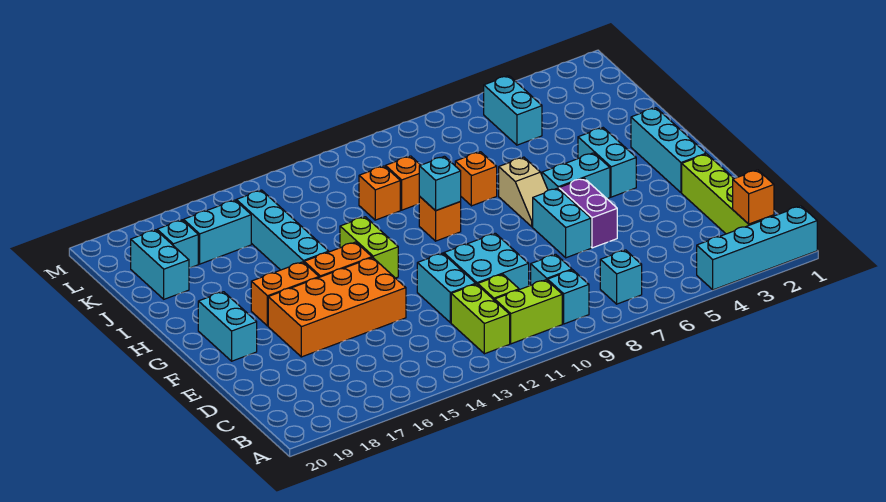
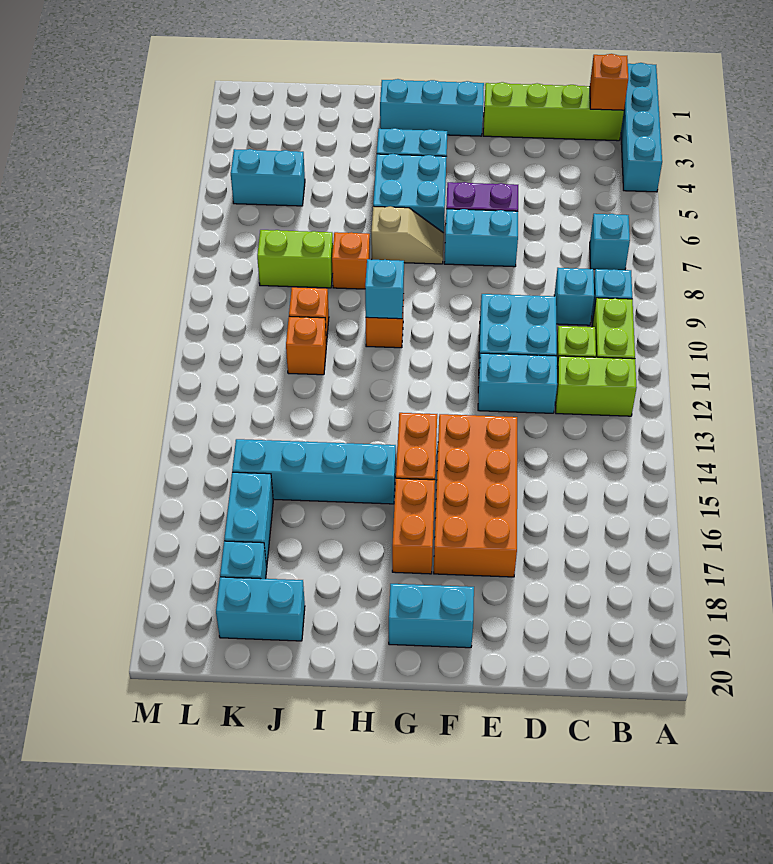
cyan 1x2 brick [542,153,610,199] -> cyan 2x2 brick [373,154,447,233]
lime 1x2 brick [340,217,398,278] -> lime 1x2 brick moved to [257,230,333,288]

